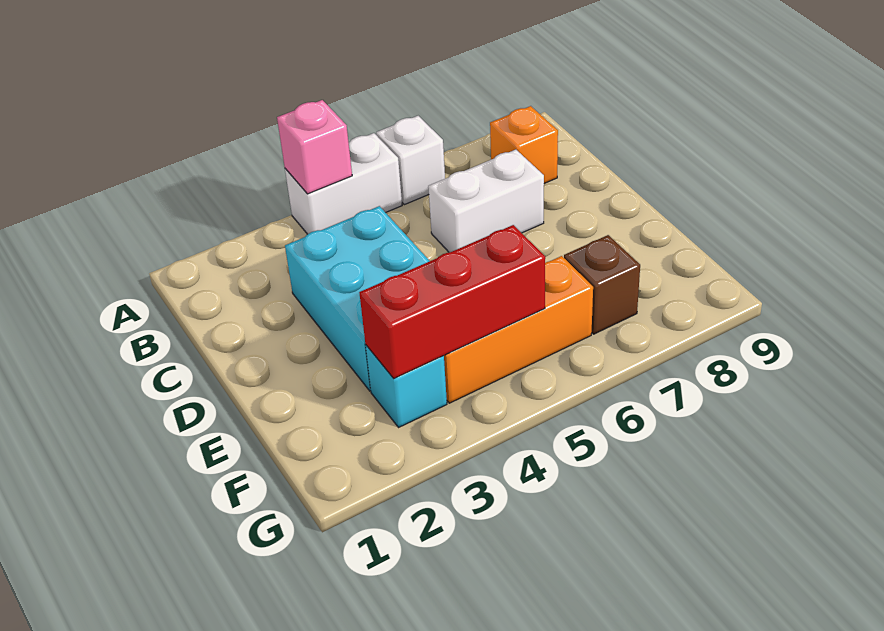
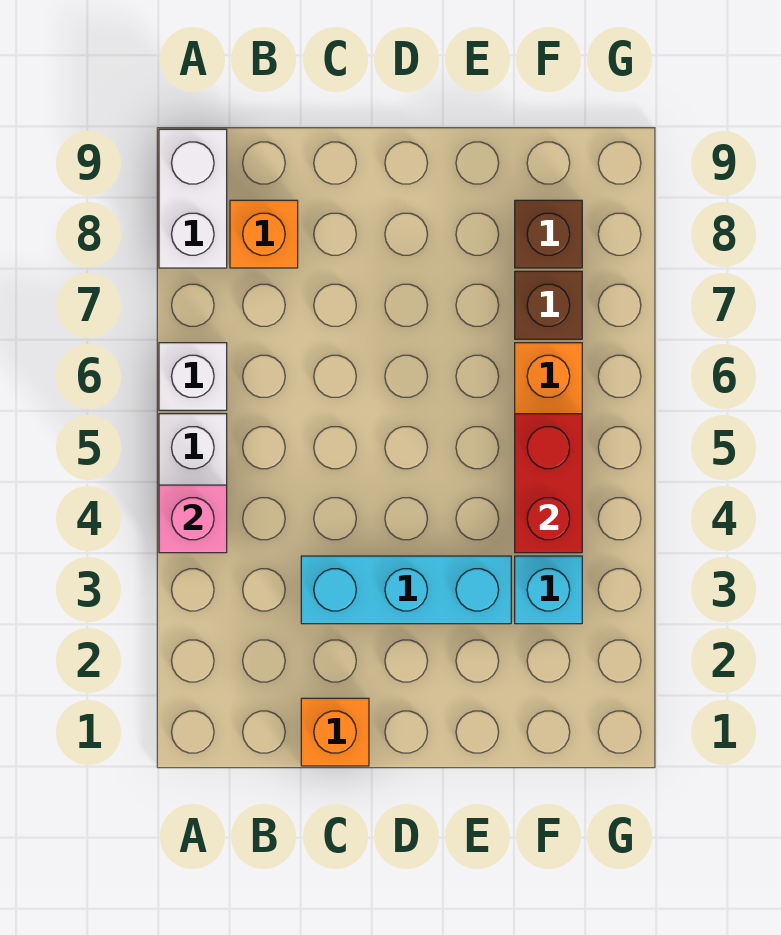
none -> orange 1x1 brick [301,698,369,766]
cyan 2x3 brick [285,206,429,391] -> cyan 1x3 brick [301,556,511,624]
white 1x2 brick [428,150,544,252] -> white 1x2 brick moved to [159,129,227,268]
red 1x3 brick [359,225,545,378] -> red 1x2 brick [515,414,582,553]
none -> brown 1x1 brick [515,200,582,268]

